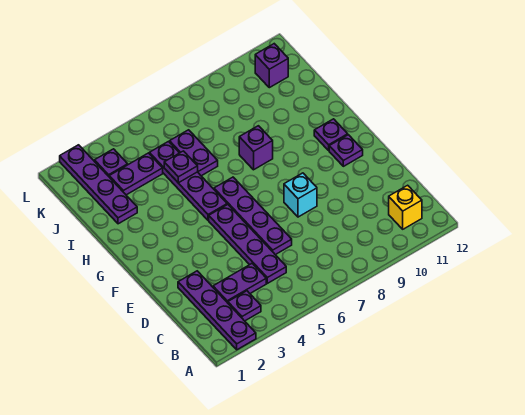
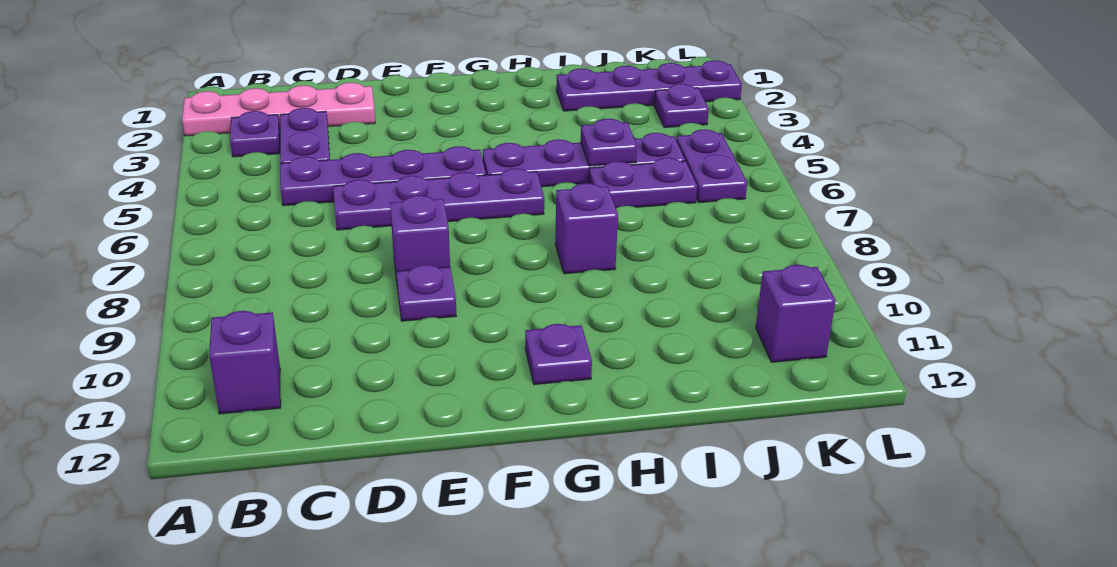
purple 1x4 plate [178,271,256,350] -> pink 1x4 plate [182,83,375,136]
yellow 1x1 brick [389,185,422,229] -> purple 1x1 brick [209,311,281,414]
cyan 1x1 brick [284,173,317,217] -> purple 1x1 brick [390,195,450,281]
purple 1x1 plate [329,135,363,166] -> purple 1x1 plate moved to [396,265,456,321]
purple 1x2 plate [109,153,163,195] -> purple 1x2 plate moved to [676,130,747,203]

